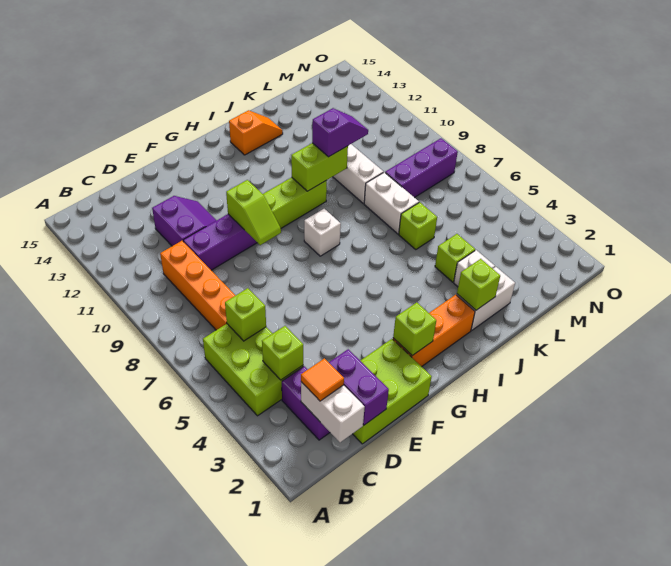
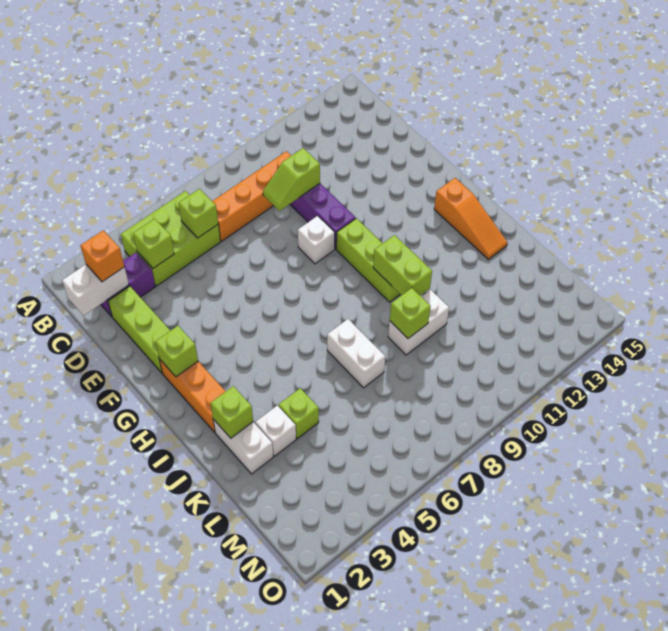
orange 1x1 tile [301,358,344,401] -> orange 1x1 brick [81,230,124,282]
lime 2x3 brick [353,339,432,444] -> lime 1x3 brick [108,286,170,373]
purple 1x2 brick [329,349,389,425] -> none
purple 2x2 slope [152,196,217,246] -> none
lime 1x2 slope [226,180,281,245] -> lime 1x2 slope moved to [263,148,320,211]
white 1x1 brick [304,209,341,256] -> white 1x1 brick moved to [298,216,335,264]
orange 1x2 slope [229,110,283,155] -> orange 1x3 slope [434,178,508,260]
purple 1x2 slope [312,108,368,157] -> none
lime 1x1 brick [399,202,437,249] -> lime 1x1 brick moved to [390,288,431,338]
white 1x2 brick [364,172,419,234] -> white 1x2 brick turned to [327,319,385,388]
purple 1x3 brick [385,138,458,198] -> none

